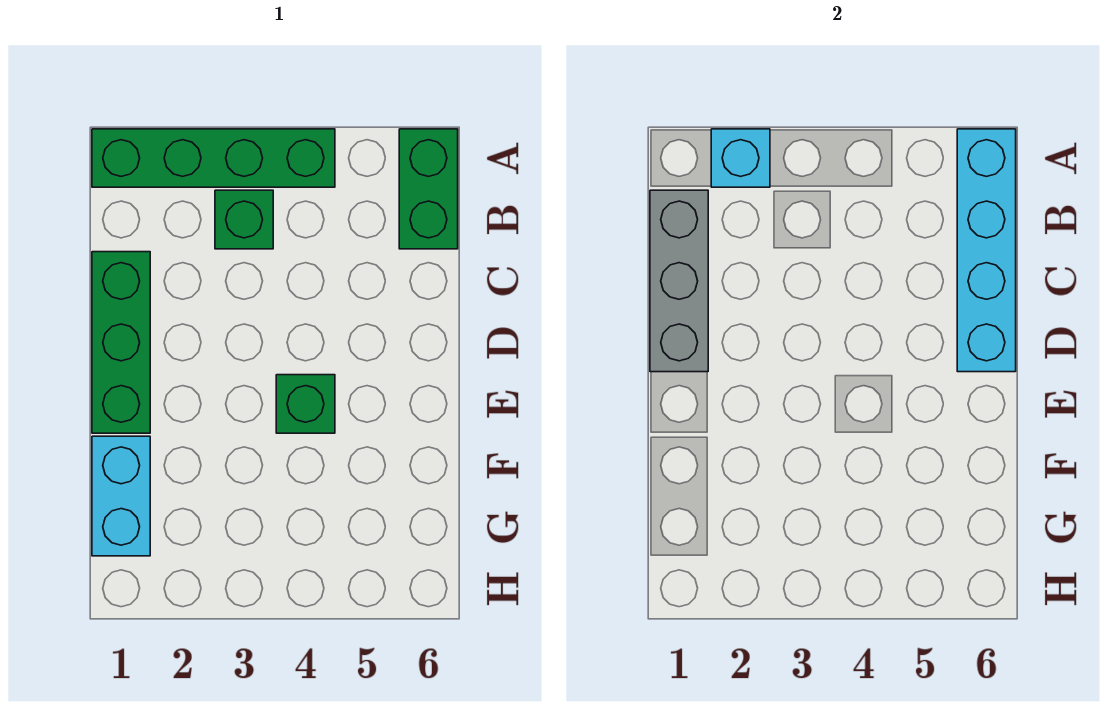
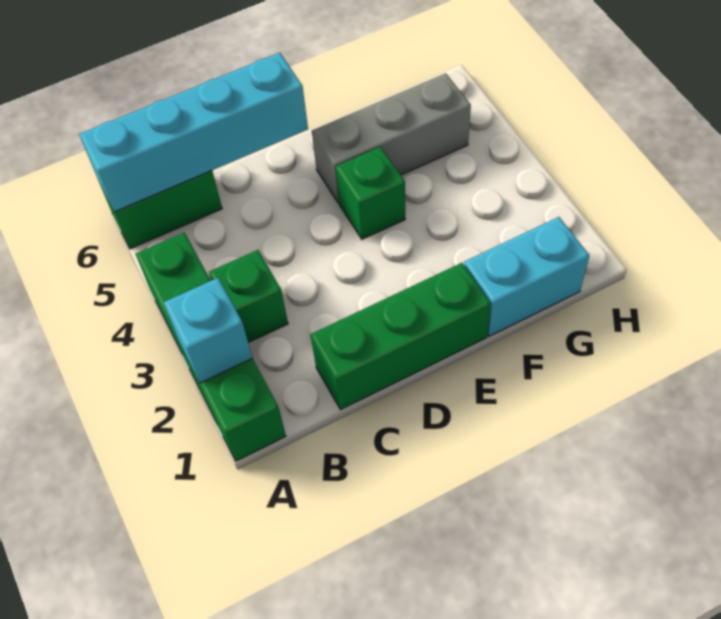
grey 1x3 brick [650,190,708,372] -> grey 1x3 brick moved to [312,73,471,203]

